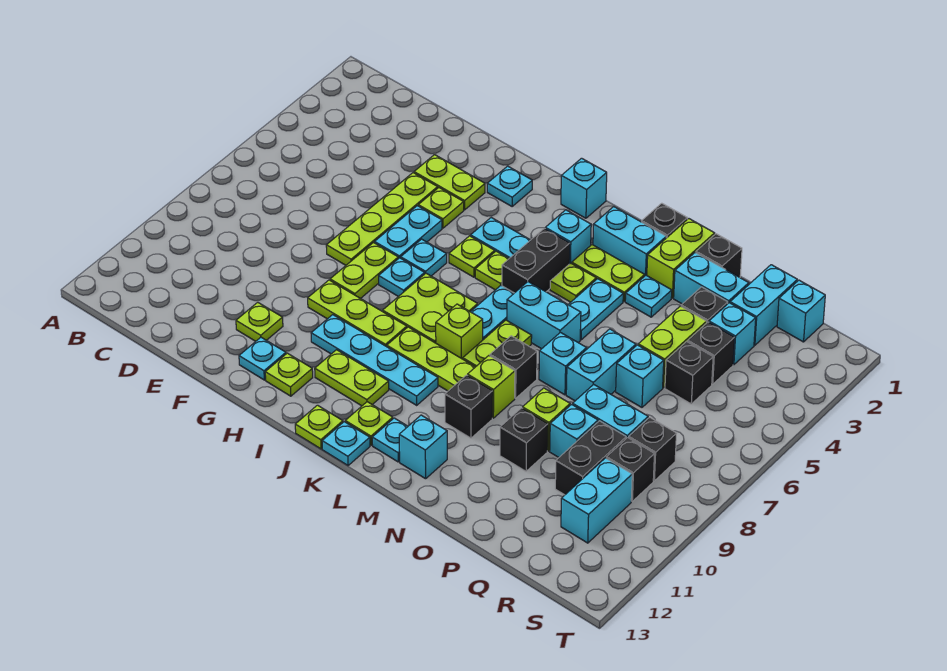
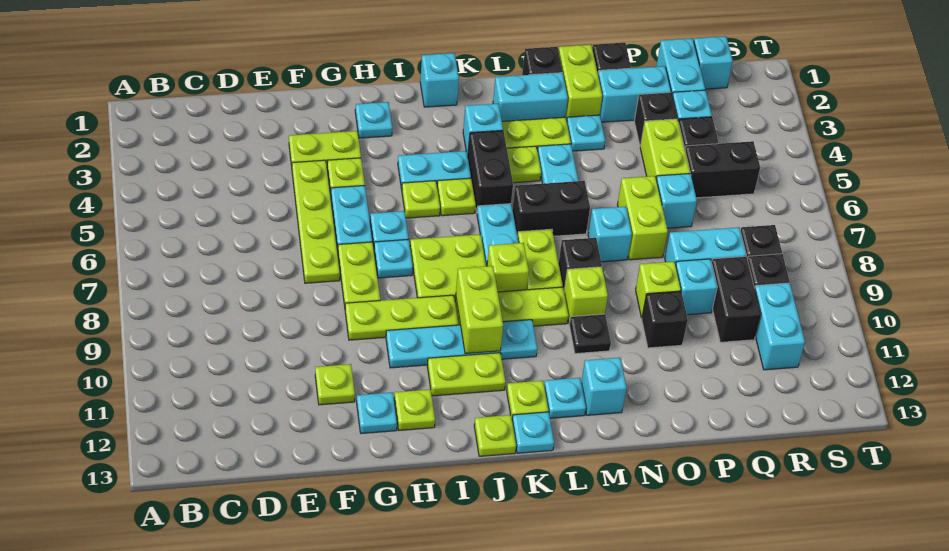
none -> lime 1x2 brick [456,266,503,354]
cyan 1x2 brick [507,282,581,349] -> black 1x2 brick [513,181,590,237]
black 1x1 brick [445,375,493,438] -> black 1x1 plate [569,314,611,354]
cyan 1x2 brick [566,329,636,401] -> lime 1x2 brick [618,176,668,260]
black 1x1 brick [665,341,713,404] -> black 1x2 brick [685,141,760,198]

